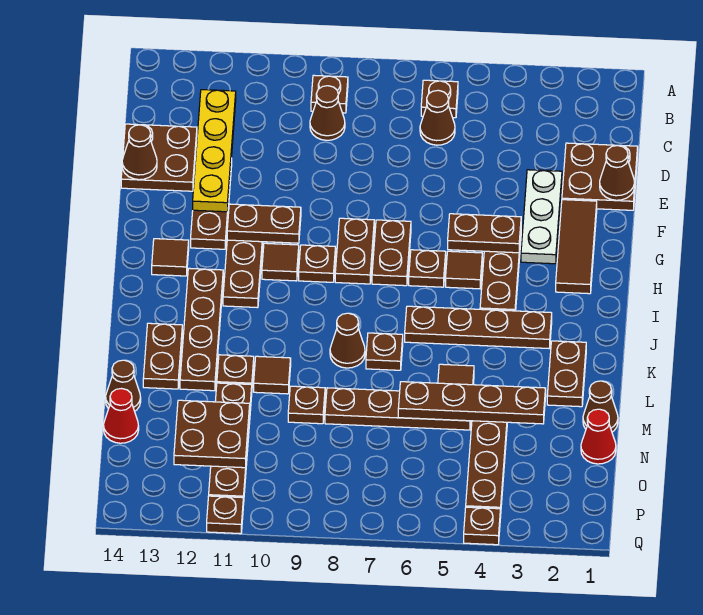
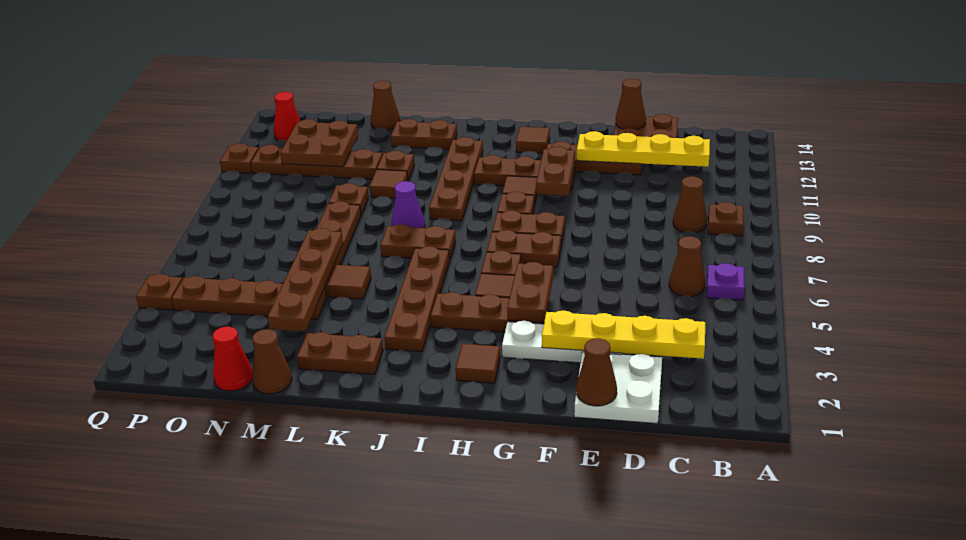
brown 1x1 plate [421,80,458,118] -> purple 1x1 plate [707,263,745,300]
none -> yellow 1x4 plate [542,311,705,359]
brown 2x2 plate [562,143,638,210] -> white 2x2 plate [574,352,662,424]
brown 1x3 tile [556,200,597,294] -> brown 1x1 tile [456,344,500,383]
brown 1x4 plate [180,268,223,391] -> brown 1x4 plate turned to [429,137,483,221]
brown 1x1 plate [366,333,403,370] -> brown 1x2 plate [380,224,456,259]
brown 1x1 cone [330,313,365,368] -> purple 1x1 cone [392,181,425,228]
red 1x1 cone [104,389,139,443] -> red 1x1 cone moved to [274,92,300,141]

